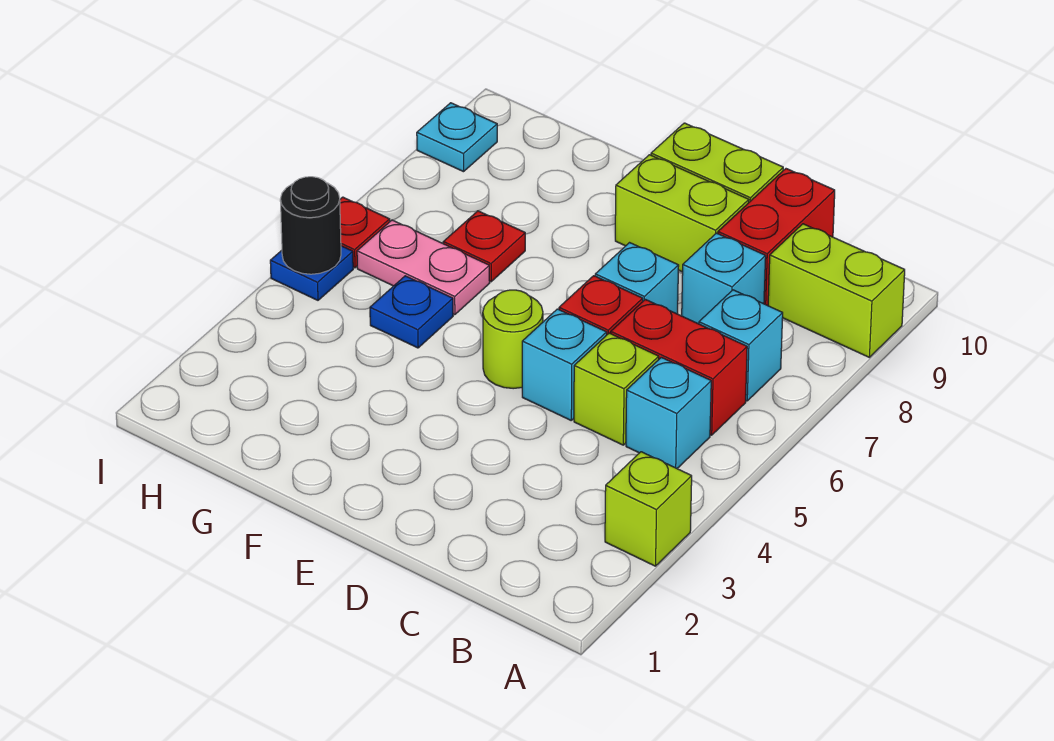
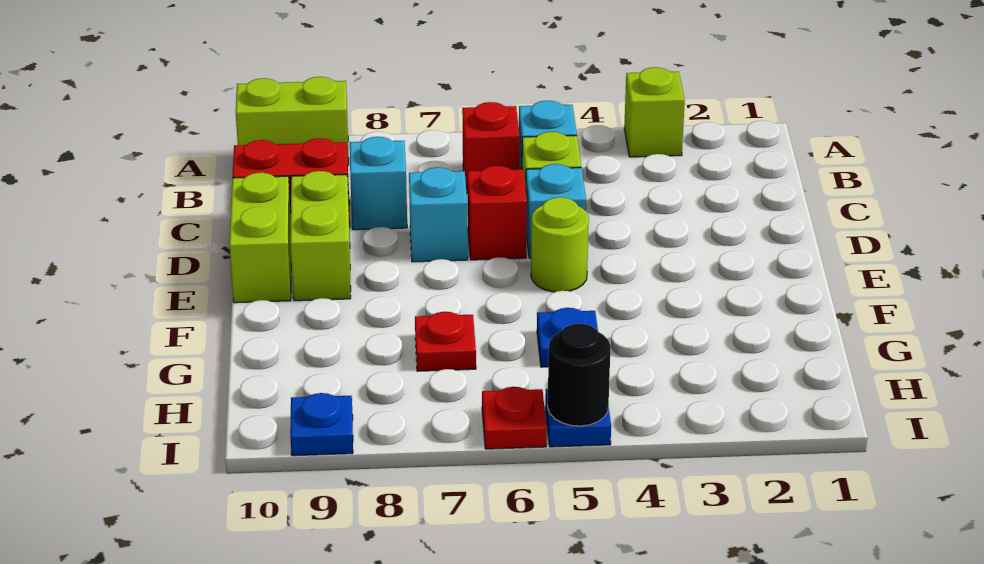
lime 1x2 brick [768,224,905,357] -> lime 1x2 brick turned to [236,77,349,165]
red 1x2 brick [611,299,747,435] -> red 1x1 brick [462,102,519,193]
cyan 1x1 brick [699,290,783,401] -> none
pink 1x2 plate [357,220,490,315] -> none
cyan 1x1 plate [417,103,497,172] -> blue 1x1 plate [290,393,353,456]

